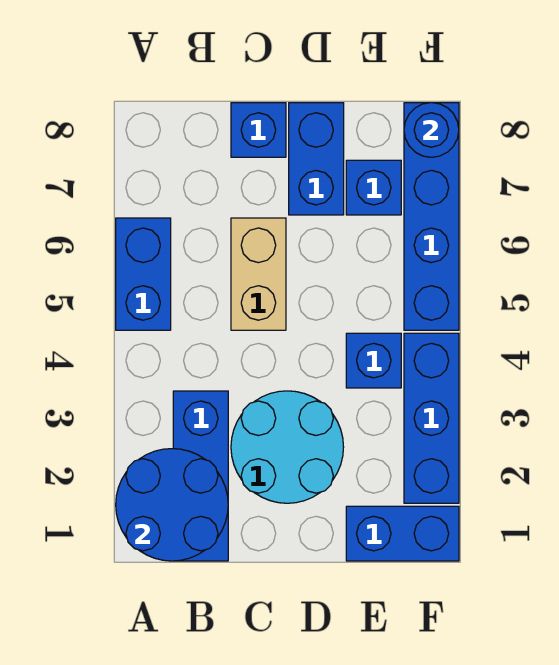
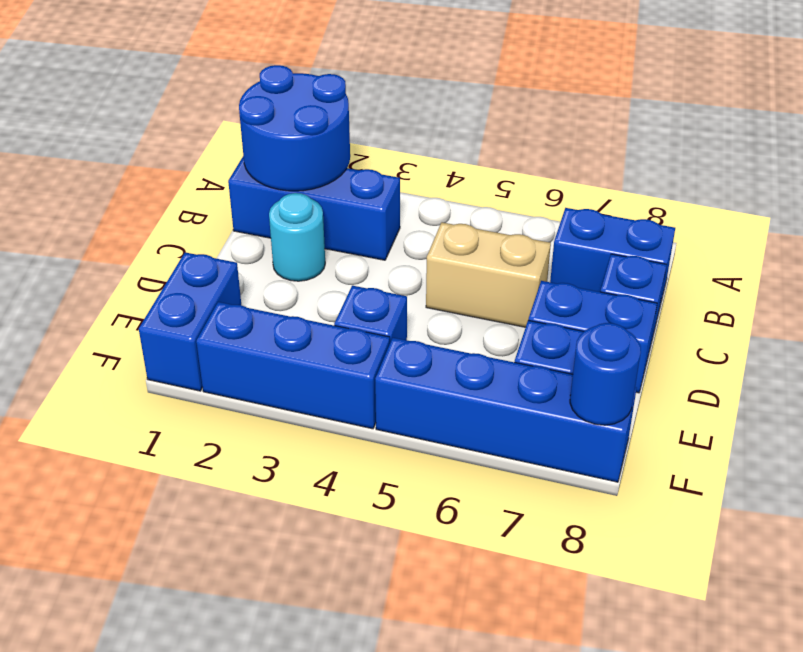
blue 1x2 brick [116,218,171,330] -> blue 1x2 brick moved to [550,208,675,309]
cyan 2x2 round brick [231,391,344,503] -> cyan 1x1 round brick [269,193,325,281]

